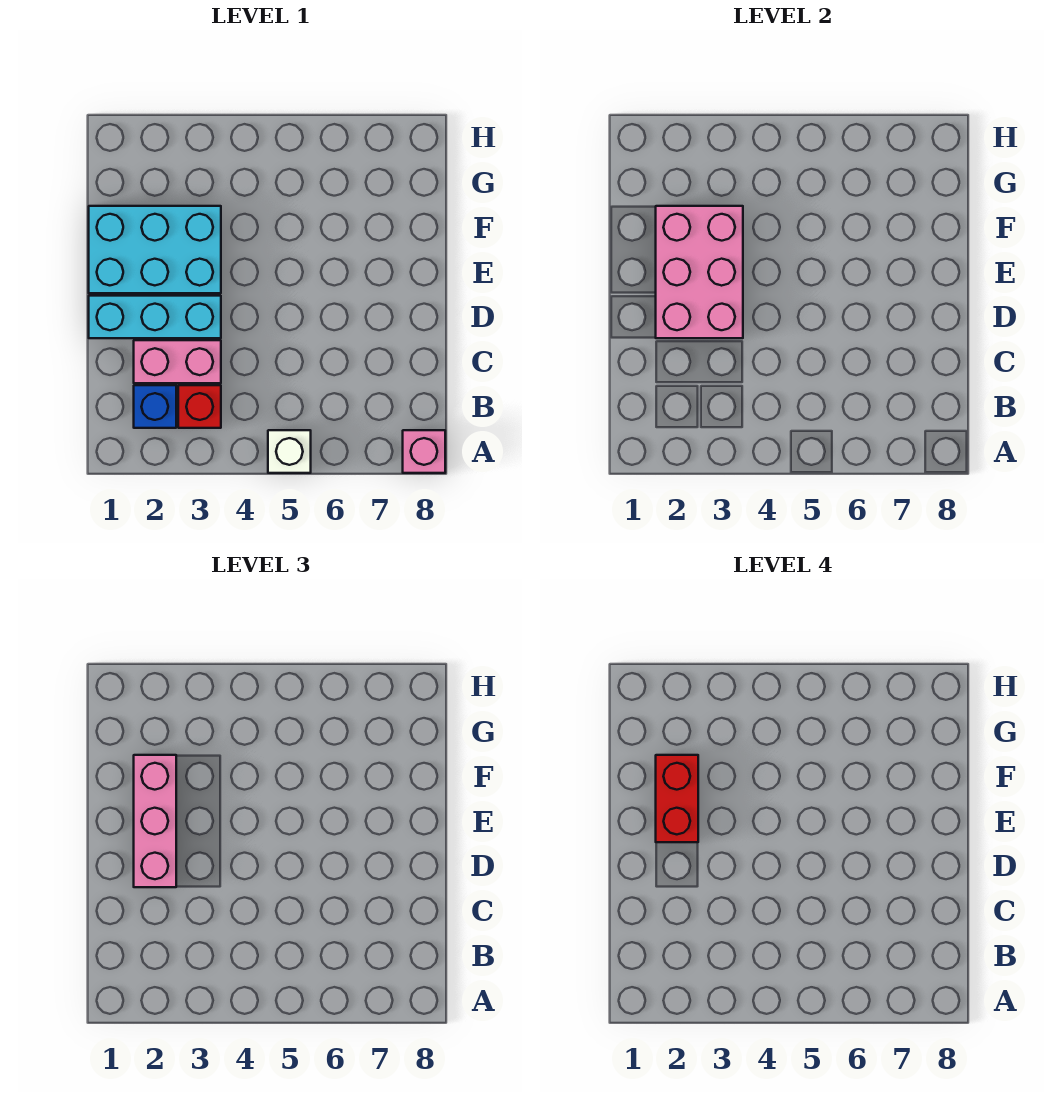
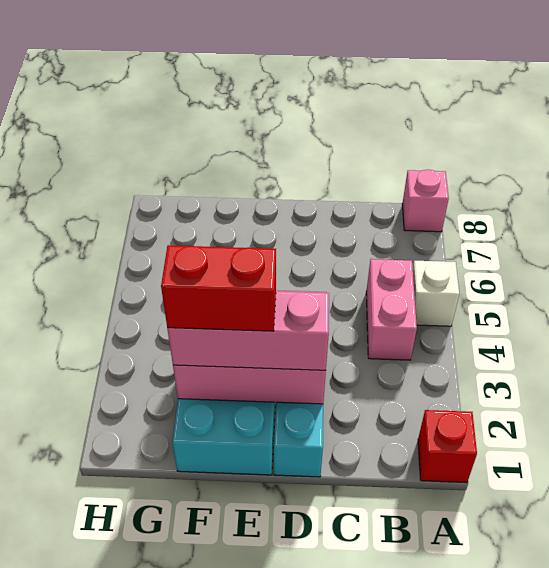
blue 1x1 brick [134,385,176,428] -> none
red 1x1 brick [178,385,221,428] -> red 1x1 brick moved to [418,410,477,483]
pink 1x2 brick [134,340,221,383] -> pink 1x2 brick moved to [366,259,417,360]

